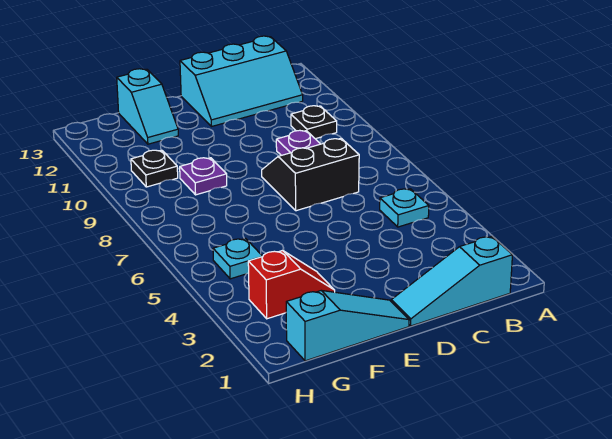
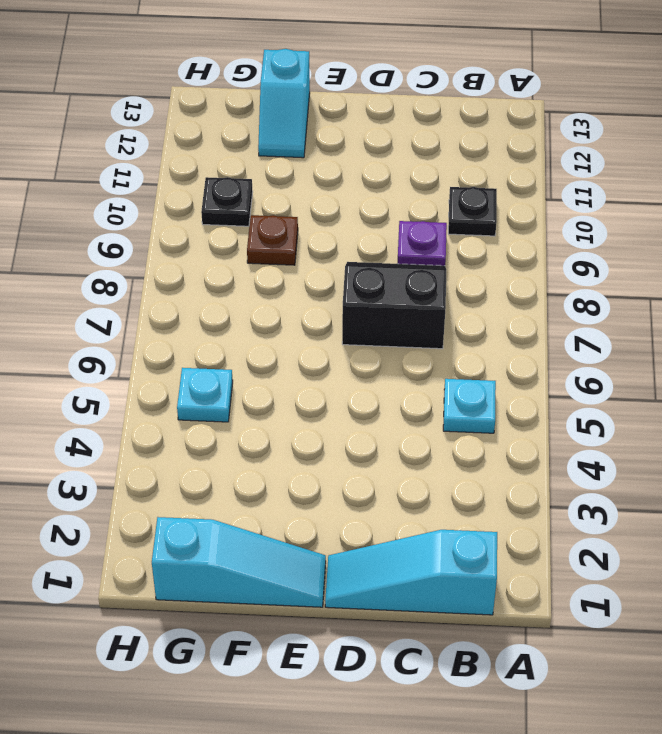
cyan 2x3 slope [180,36,303,126] -> none
red 1x2 slope [248,251,335,319] -> none
purple 1x1 plate [180,158,227,195] -> brown 1x1 plate [247,215,298,265]

